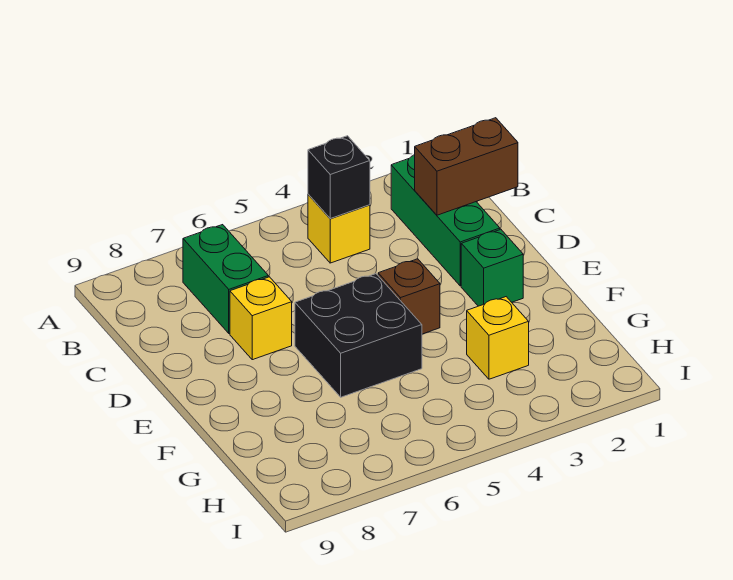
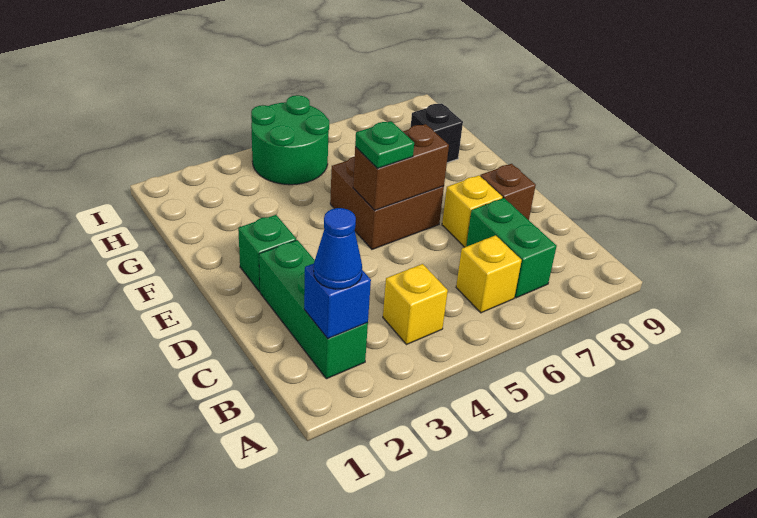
none -> blue 1x1 brick [304,264,371,339]
none -> blue 1x1 cone [314,208,362,289]
black 1x1 brick [308,136,370,219] -> black 1x1 brick moved to [411,103,463,163]
brown 1x2 brick [415,118,518,215] -> brown 1x2 brick moved to [353,124,449,210]
brown 1x1 brick [378,259,440,334] -> brown 1x1 brick moved to [480,164,536,220]
black 2x2 brick [295,274,422,397] -> brown 2x2 brick [330,157,444,249]
none -> green 1x1 plate [355,121,414,168]
yellow 1x1 brick [467,297,529,379] -> yellow 1x1 brick moved to [456,235,522,313]
none -> green 2x2 round brick [251,95,329,185]

